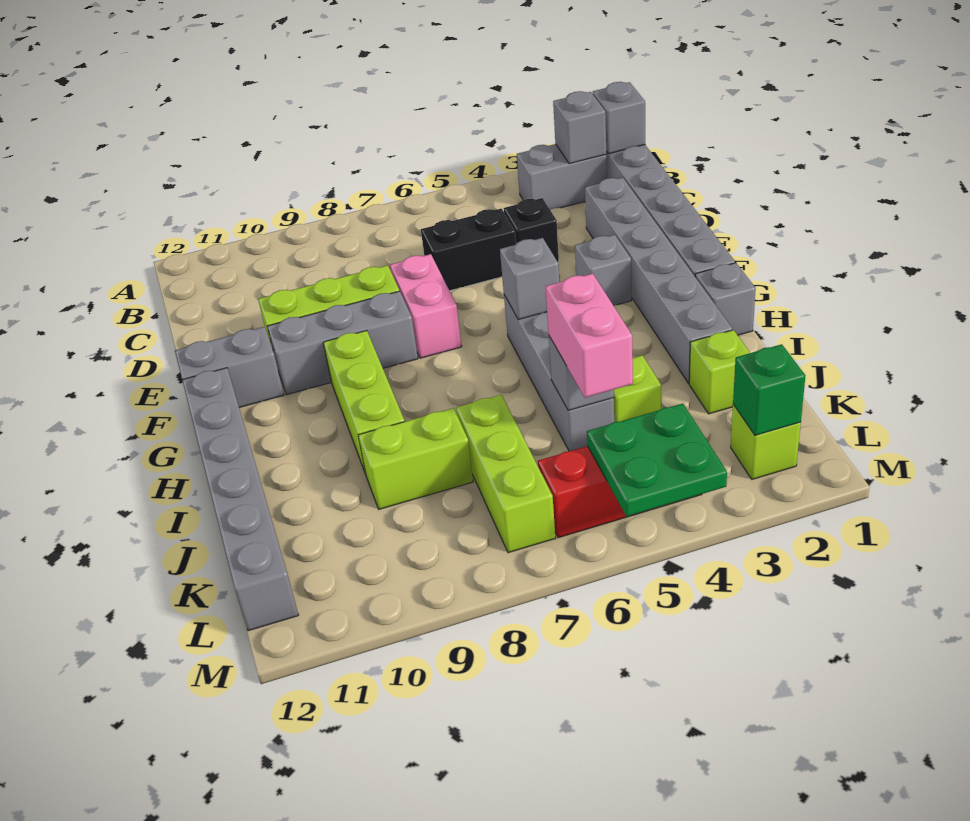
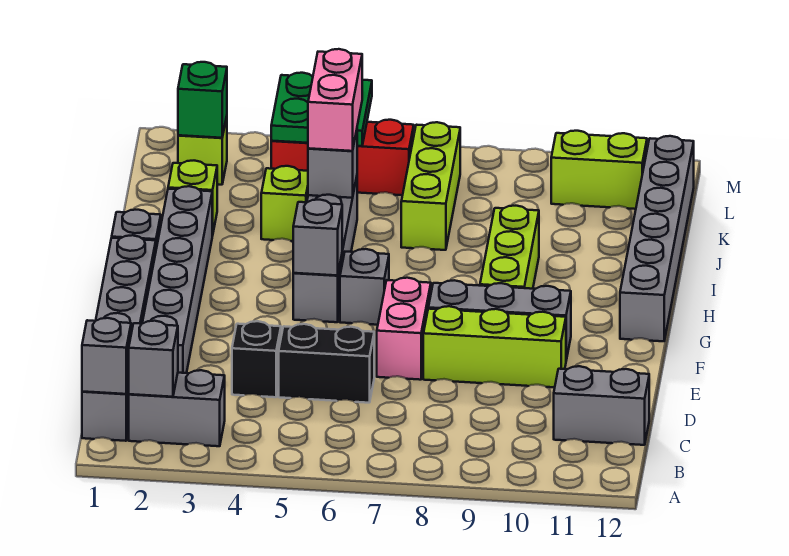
grey 1x1 brick [575,235,632,306] -> grey 1x1 brick moved to [340,249,389,325]
grey 1x2 brick [175,327,284,408] -> grey 1x2 brick moved to [554,366,649,445]
lime 1x2 brick [358,408,473,509] -> lime 1x2 brick moved to [551,131,647,209]

